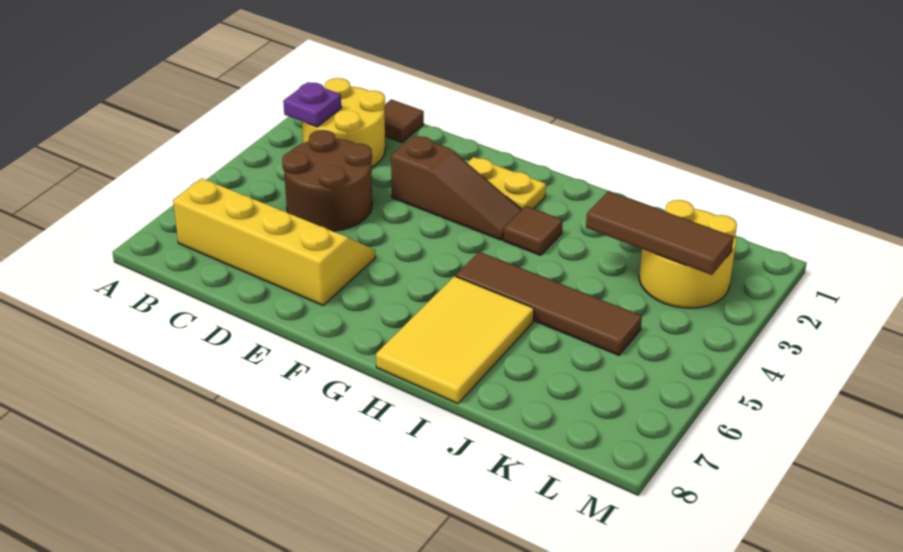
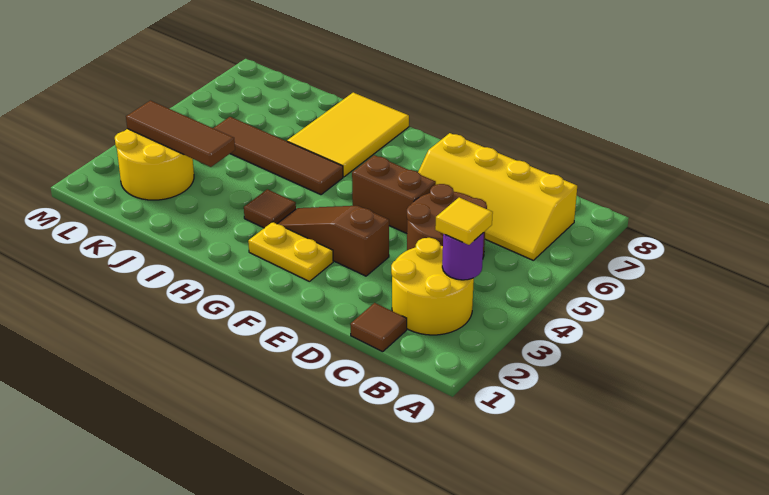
purple 1x1 plate [283,82,341,127] -> purple 1x1 round brick [442,232,484,280]
none -> yellow 1x1 tile [435,197,493,245]
none -> brown 1x2 brick [352,155,436,233]

